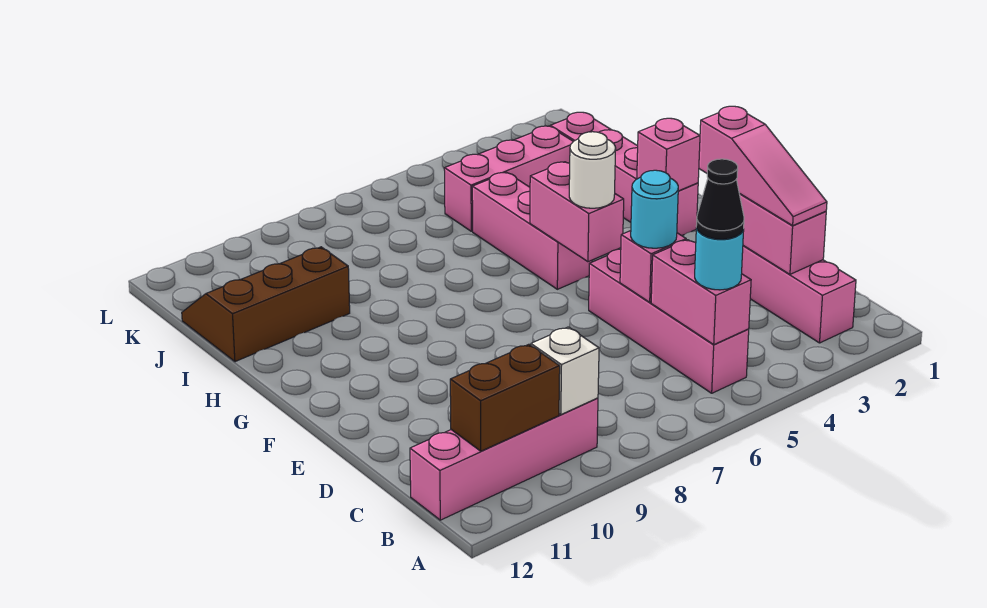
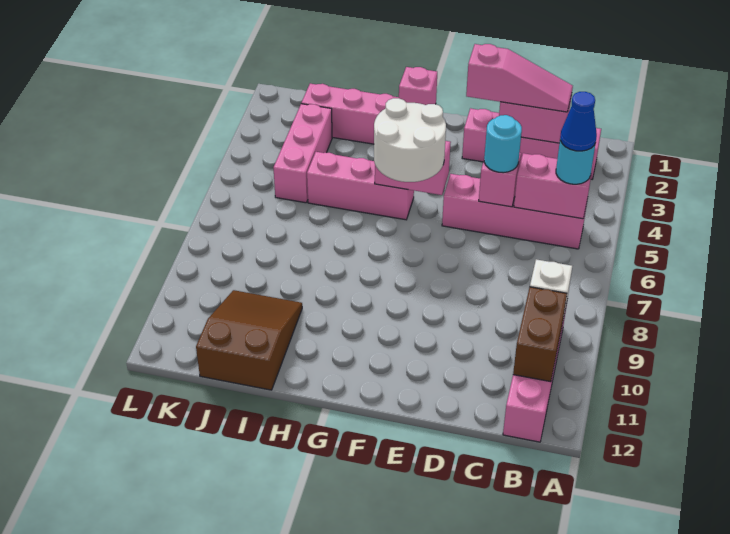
black 1x1 cone [696,159,744,239] -> blue 1x1 cone [560,92,597,151]
white 1x1 round brick [569,132,616,208] -> white 2x2 round brick [374,98,446,182]
brown 2x3 slope [182,247,350,362] -> brown 2x3 slope turned to [196,290,302,390]

